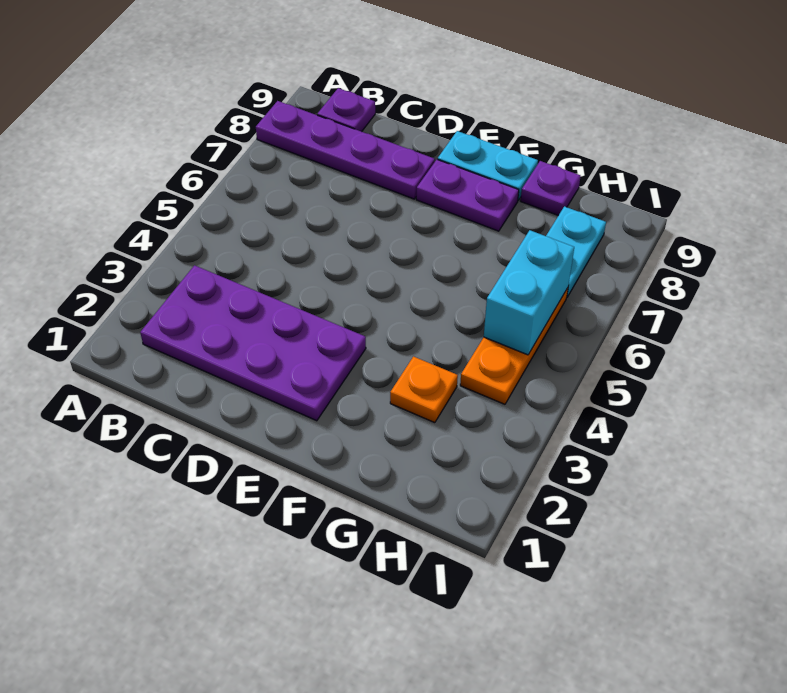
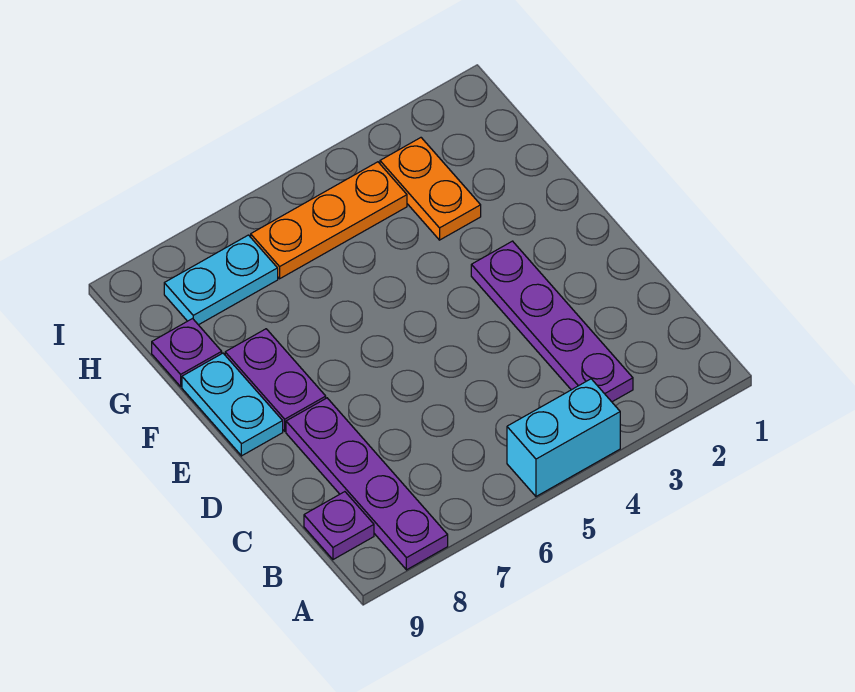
purple 2x4 plate [140,265,366,421] -> purple 1x4 plate [471,241,633,402]
orange 1x1 plate [390,357,458,423] -> orange 1x2 plate [380,138,481,240]
cyan 1x2 brick [484,230,574,355] -> cyan 1x2 brick moved to [507,379,620,496]

